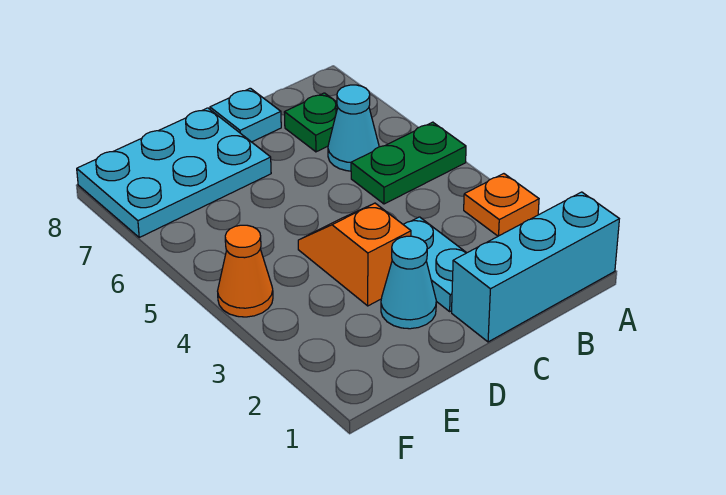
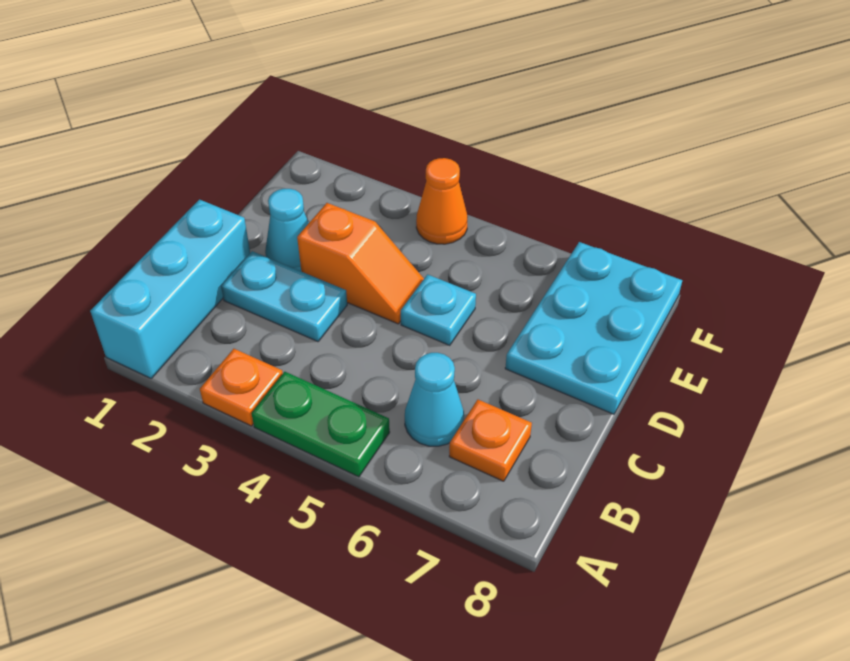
green 1x2 plate [351,122,466,204] -> green 1x2 plate turned to [252,372,390,477]
green 1x1 plate [284,93,338,152] -> orange 1x1 plate [449,400,532,481]
cyan 1x1 plate [210,88,281,142] -> cyan 1x1 plate moved to [401,274,476,345]

